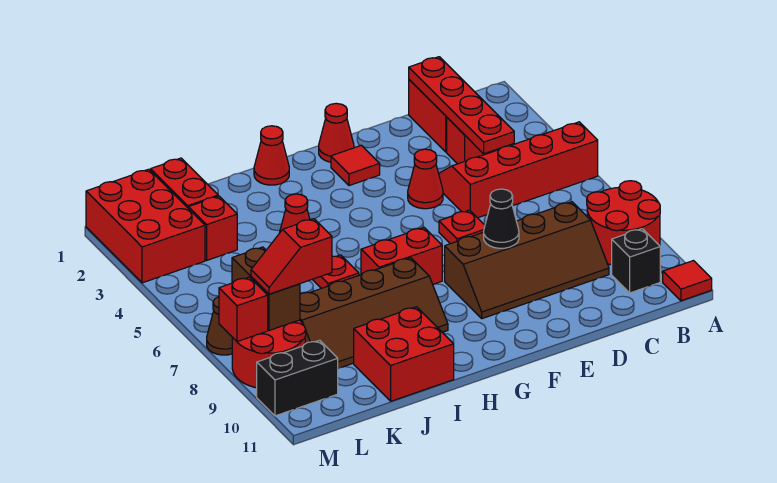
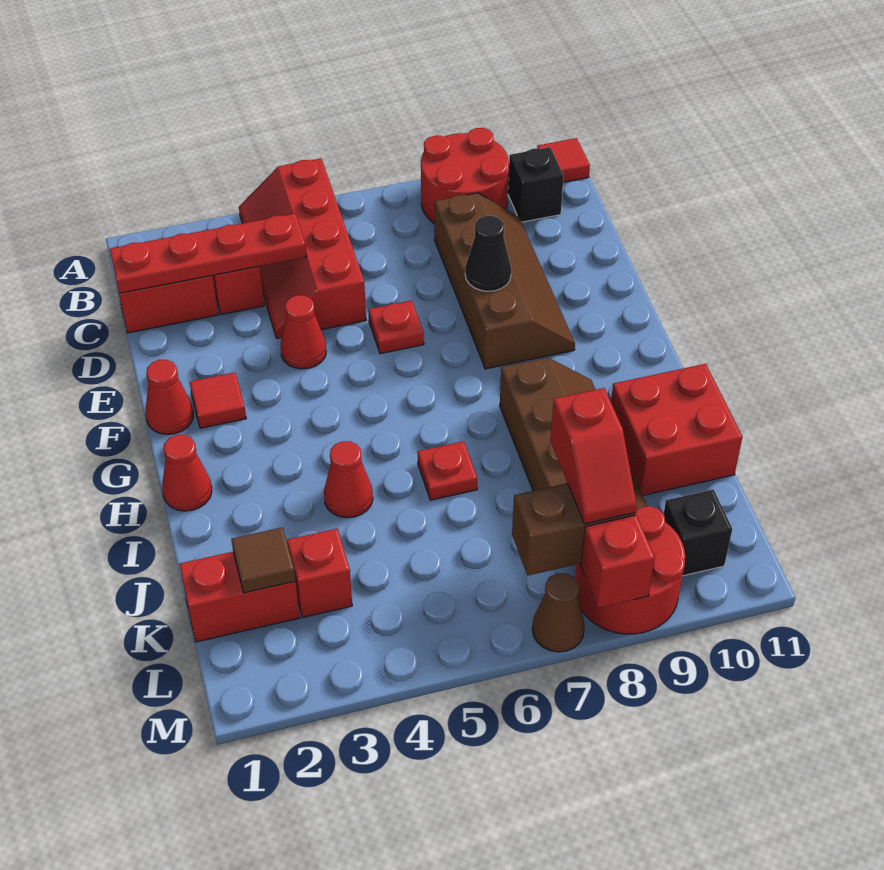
red 1x2 brick [361,227,442,284] -> none
none -> brown 1x1 tile [231,527,296,593]
red 2x3 brick [86,169,205,283] -> none
black 1x2 brick [257,340,338,416] -> black 1x1 brick [664,489,732,576]

